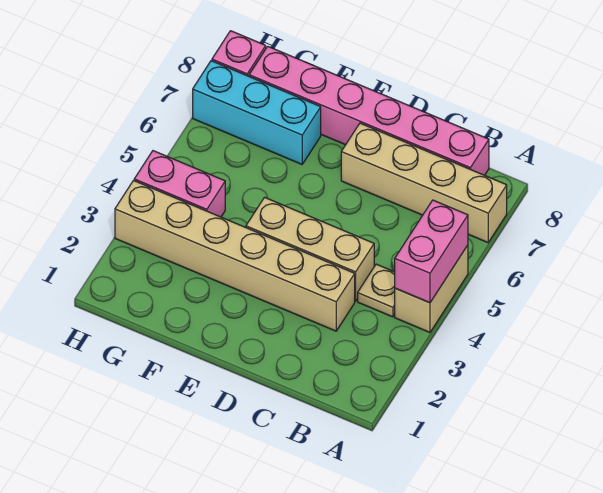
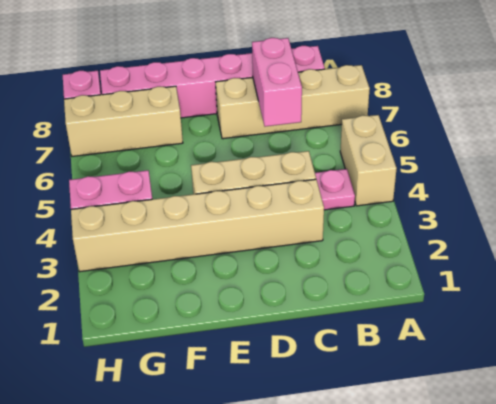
pink 1x2 brick [395,200,468,303] -> pink 1x2 brick moved to [252,38,302,127]
tan 1x1 plate [358,264,395,317] -> pink 1x1 plate [315,169,355,210]
cyan 1x3 brick [193,61,321,164] -> tan 1x3 brick [64,86,183,156]

